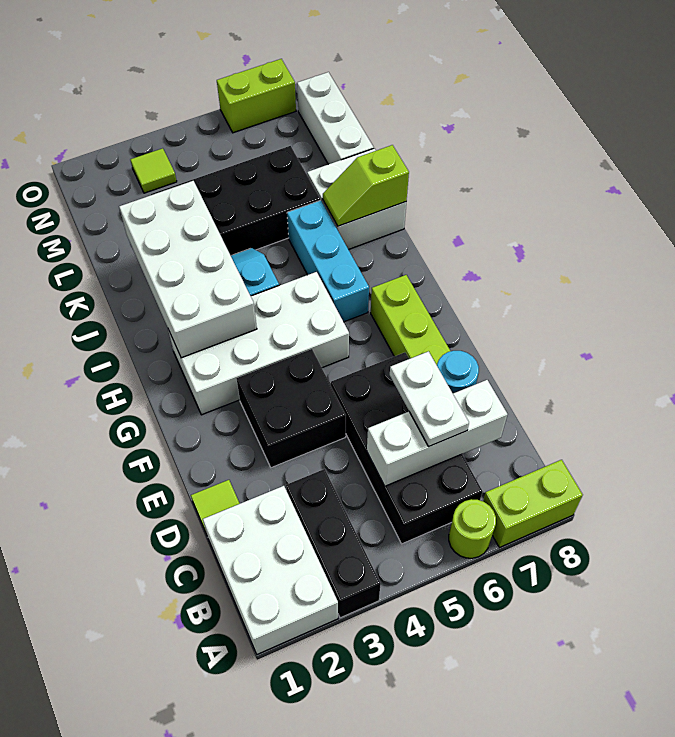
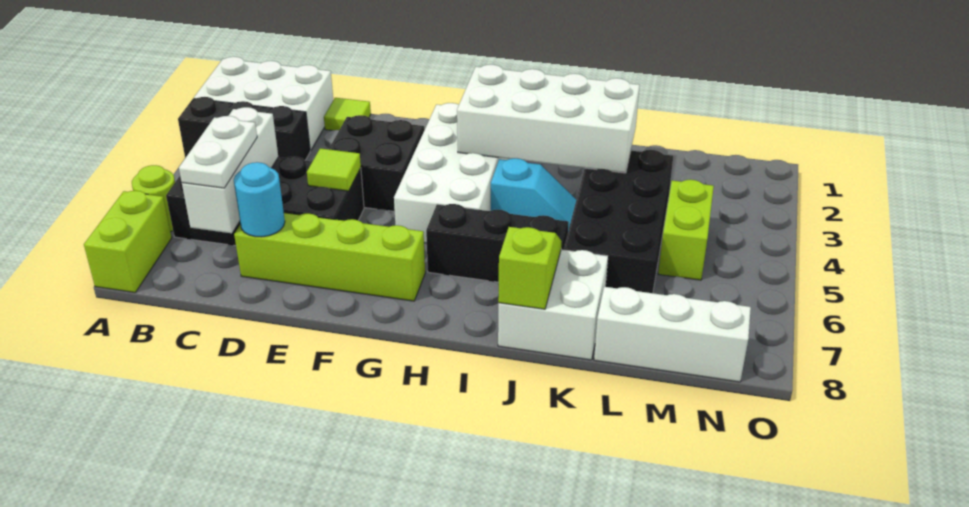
white 1x2 plate [390,351,469,447] -> white 1x2 plate turned to [179,116,257,188]
cyan 1x3 brick [287,200,369,322] -> black 1x3 brick [426,204,569,282]
lime 1x1 tile [130,148,177,193] -> lime 1x1 tile moved to [307,148,361,191]
lime 1x2 brick [217,59,296,133] -> lime 1x2 brick moved to [658,180,714,280]

